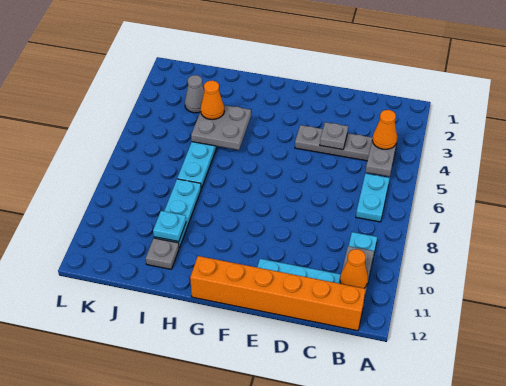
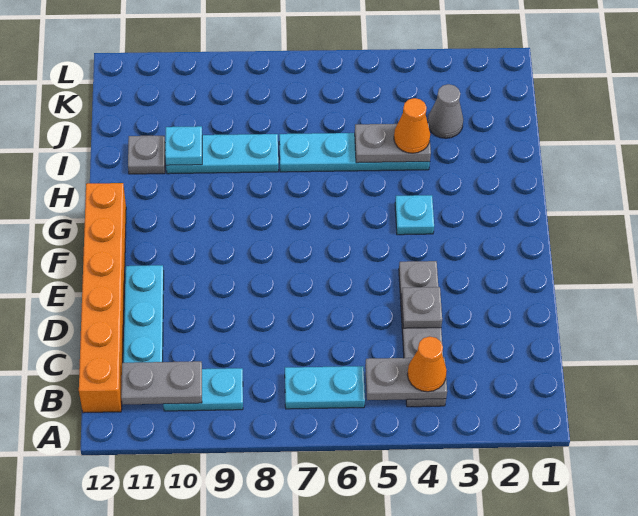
orange 1x1 cone [340,249,368,288] -> none
none -> cyan 1x1 plate [395,195,434,235]
grey 2x2 plate [191,105,251,150] -> grey 1x2 plate [355,123,431,163]

